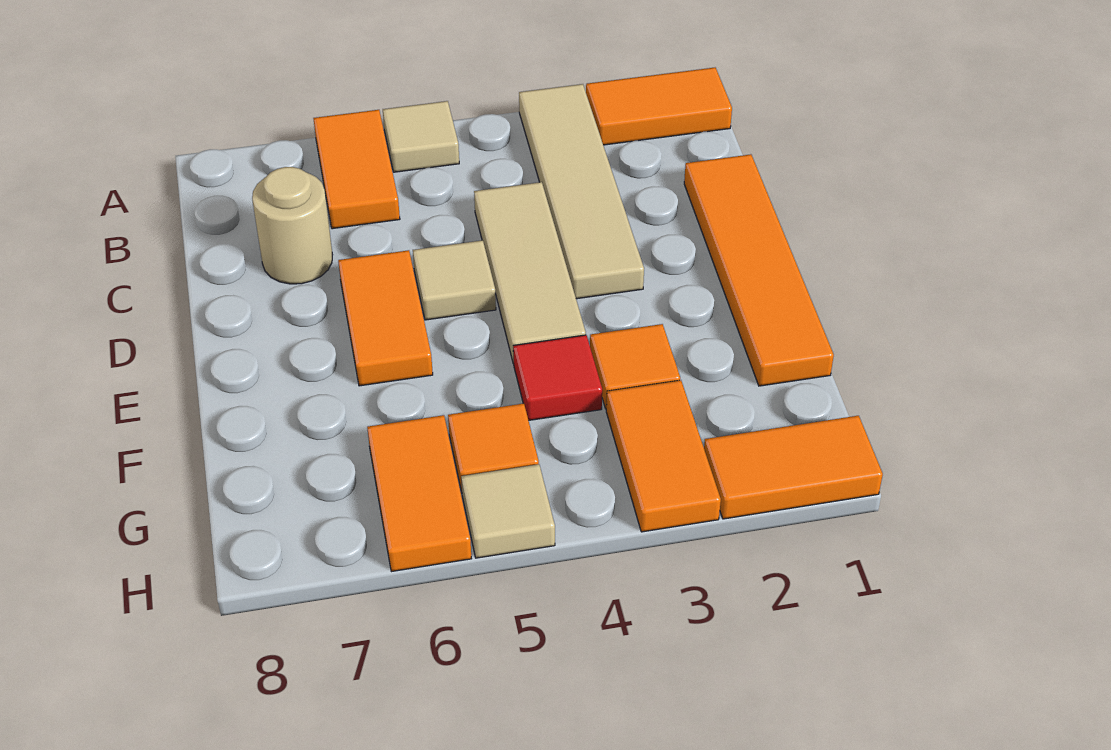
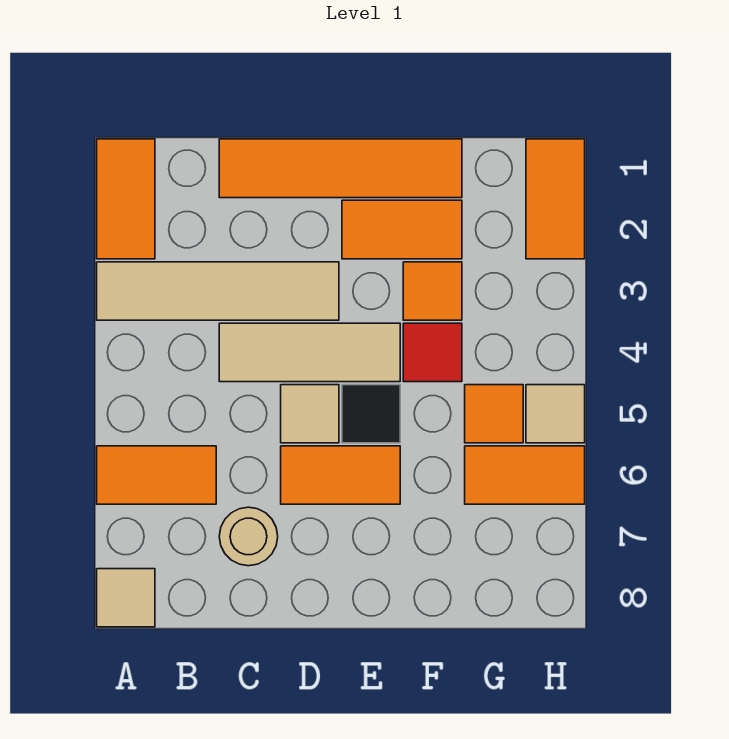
tan 1x1 tile [383,101,459,172] -> tan 1x1 tile moved to [97,569,155,627]
none -> black 1x1 tile [342,385,400,443]
orange 1x2 tile [606,380,721,532] -> orange 1x2 tile moved to [342,200,462,259]

